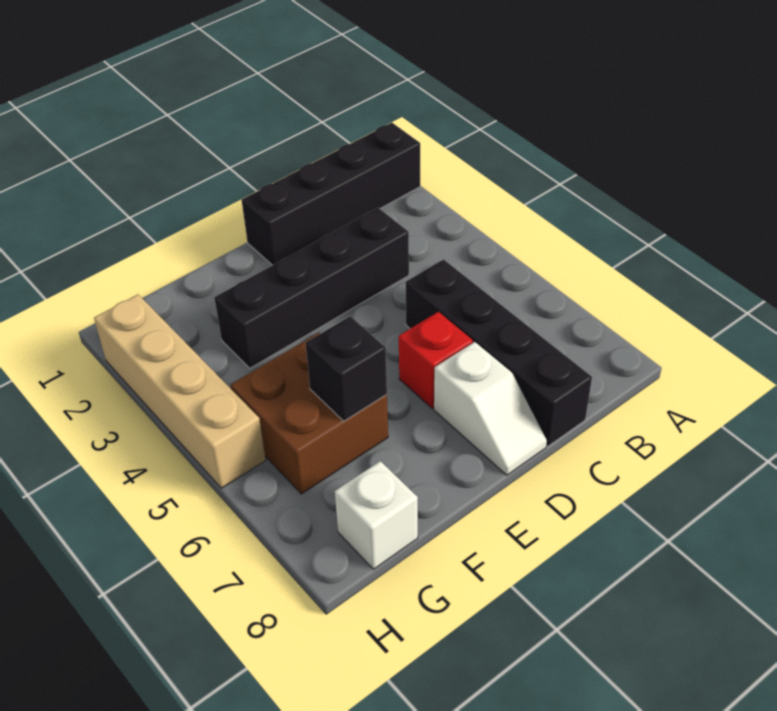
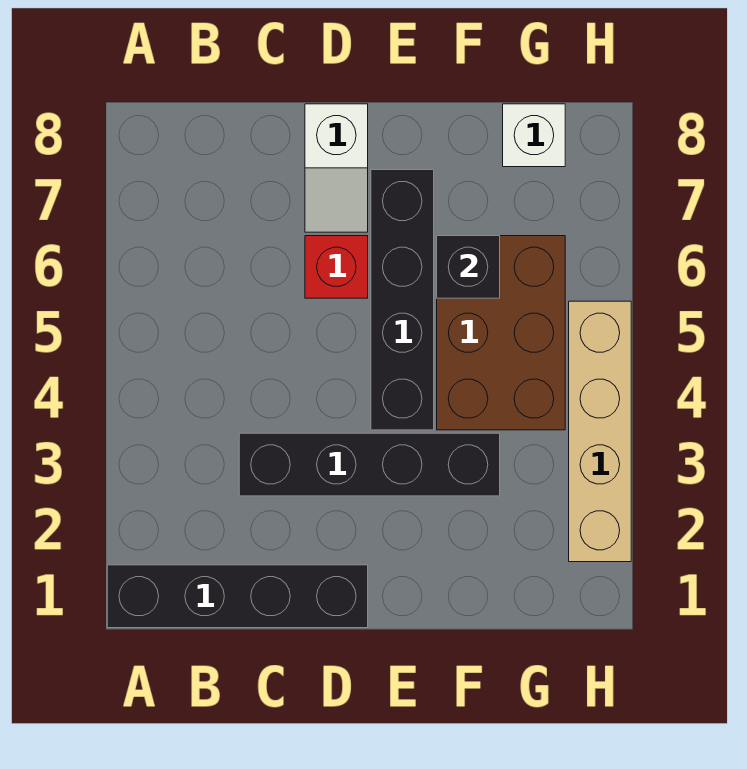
black 1x4 brick [406,259,592,446] -> black 1x4 brick moved to [371,170,434,430]
white 1x2 slope [434,342,547,475] -> white 1x2 slope turned to [305,104,368,232]
brown 2x2 brick [230,333,388,494] -> brown 2x3 brick [437,236,565,430]

